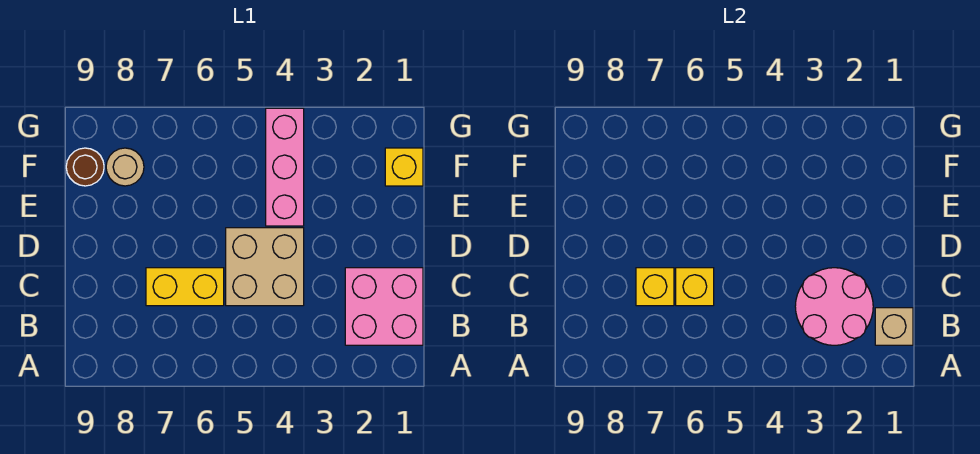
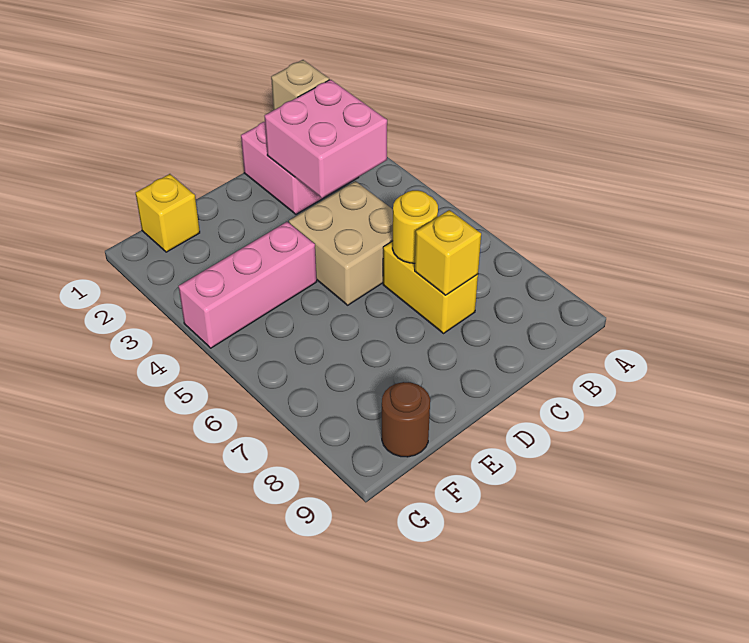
pink 2x2 round brick [795,268,873,345] -> pink 2x2 brick [265,80,387,198]
yellow 1x1 brick [676,268,714,306] -> yellow 1x1 round brick [392,190,438,263]
tan 1x1 round brick [106,148,144,186] -> none

